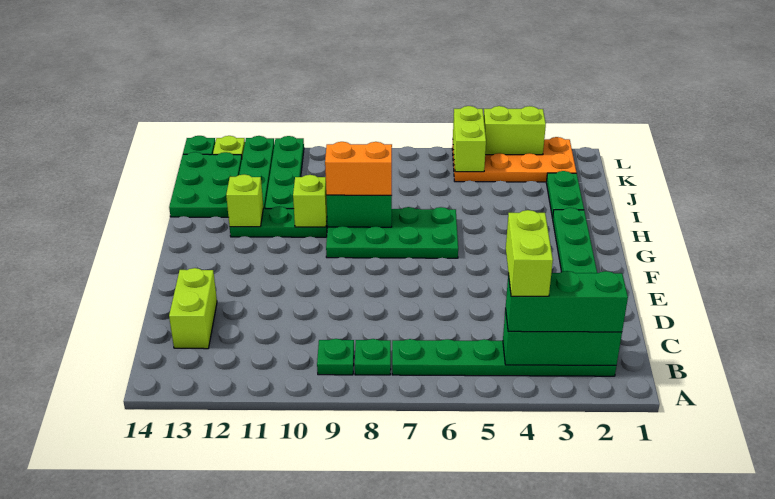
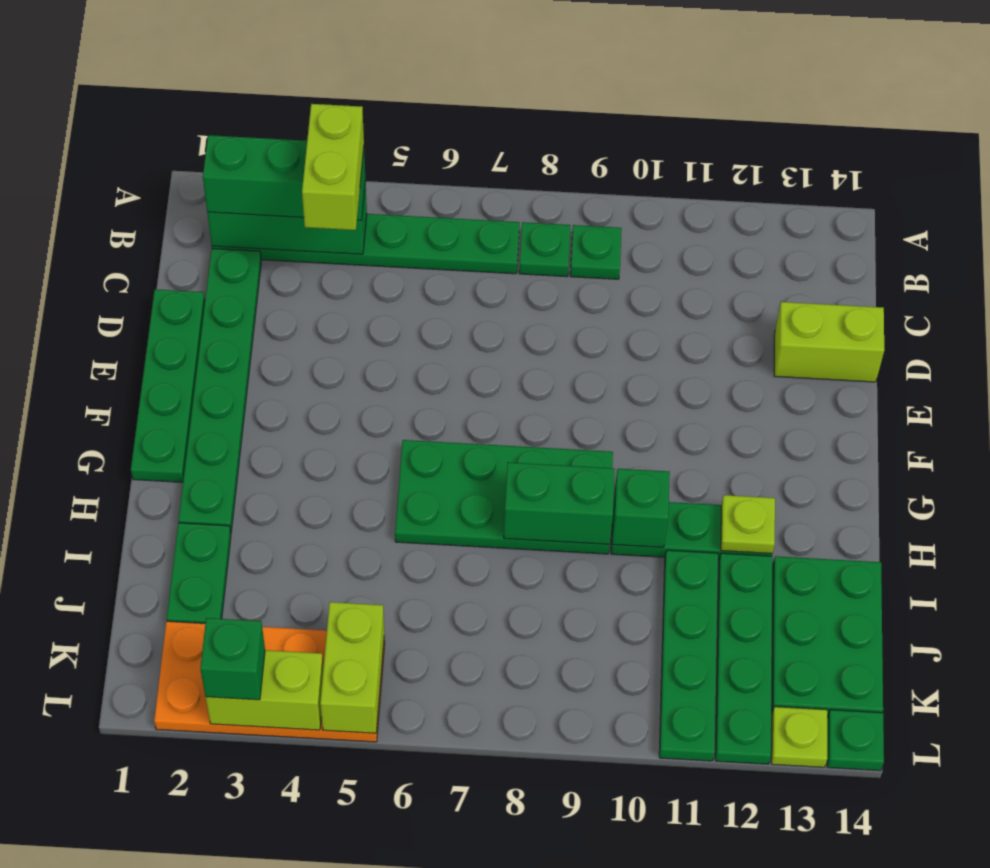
lime 1x2 brick [169,268,217,349] -> lime 1x2 brick turned to [774,302,884,382]
none -> green 1x4 plate [131,289,205,482]
orange 1x2 brick [325,142,392,195] -> none
lime 1x1 brick [293,175,327,227] -> green 1x1 brick [612,469,670,547]
lime 1x1 brick [226,174,263,227] -> lime 1x1 plate [721,495,775,553]
none -> green 1x1 brick [200,618,265,700]

